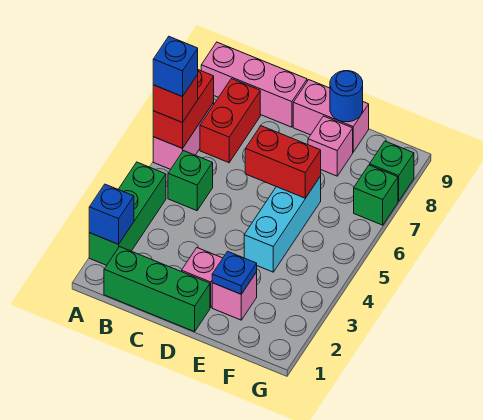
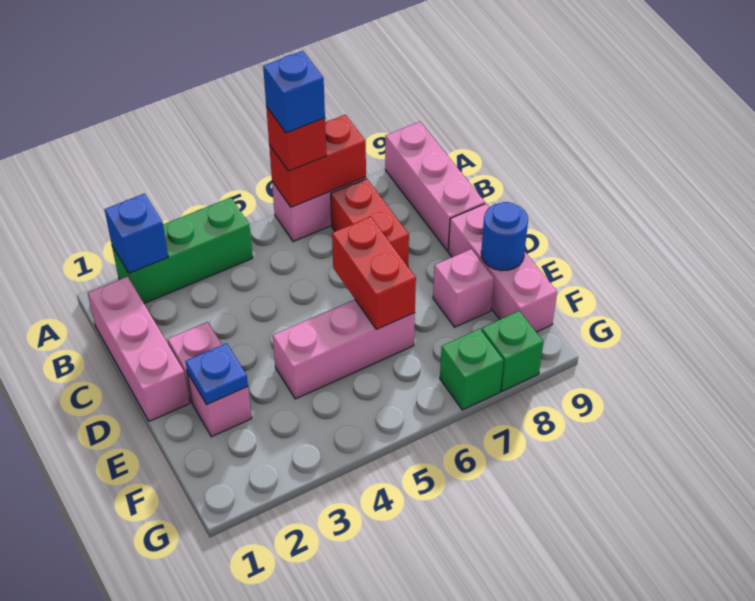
green 1x3 brick [104,247,210,332] -> pink 1x3 brick [88,276,189,421]
green 1x1 brick [168,151,213,211] -> none
red 1x2 brick [200,79,260,163] -> red 1x2 brick turned to [331,179,409,266]
pink 1x2 brick [293,80,369,152] -> pink 1x3 brick [448,204,557,332]
cyan 1x3 brick [244,176,321,272] -> pink 1x3 brick [273,300,415,399]

